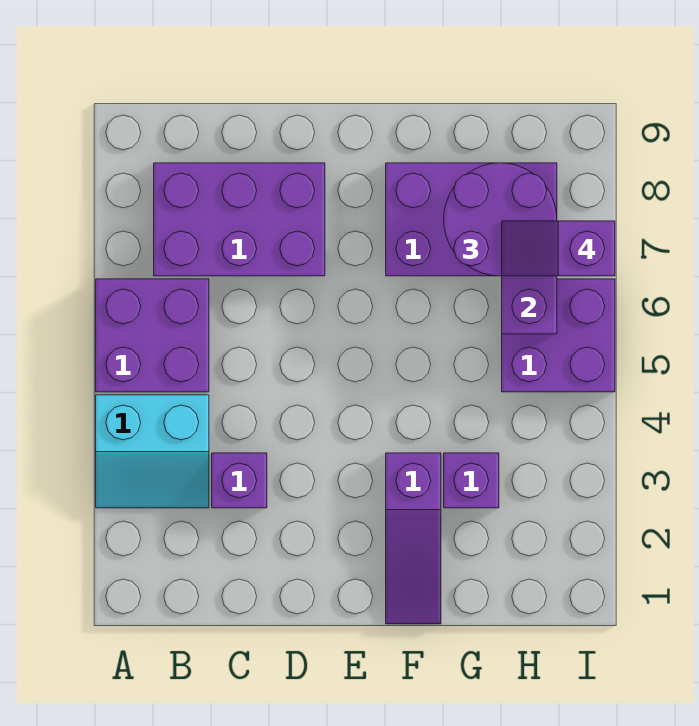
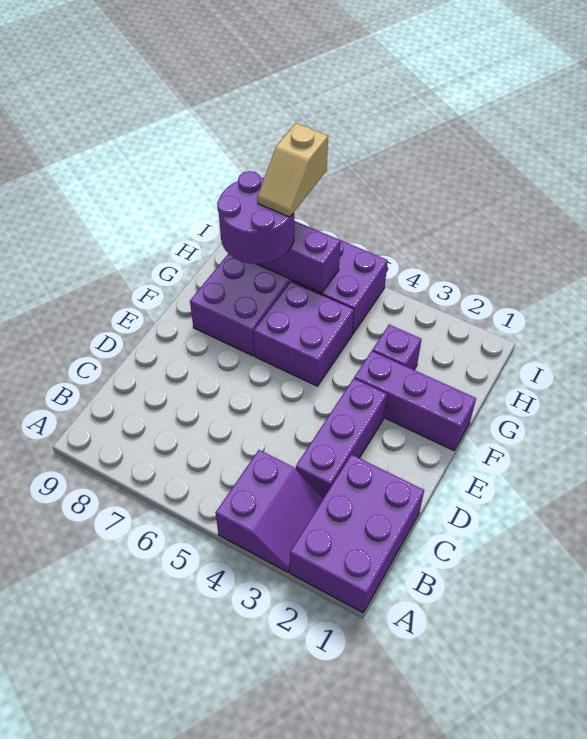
cyan 2x2 slope [96,395,209,508] -> purple 2x2 slope [216,450,323,572]
purple 2x2 brick [96,279,209,392] -> purple 2x2 brick moved to [254,281,354,386]
purple 2x3 brick [154,163,325,276] -> purple 2x3 brick moved to [290,454,424,613]
purple 1x1 brick [212,453,267,508] -> purple 1x3 brick [296,379,387,499]
purple 1x3 slope [386,453,441,624] -> purple 1x3 brick [354,351,476,450]
purple 1x2 slope [502,221,615,276] -> tan 1x2 slope [257,123,328,217]

